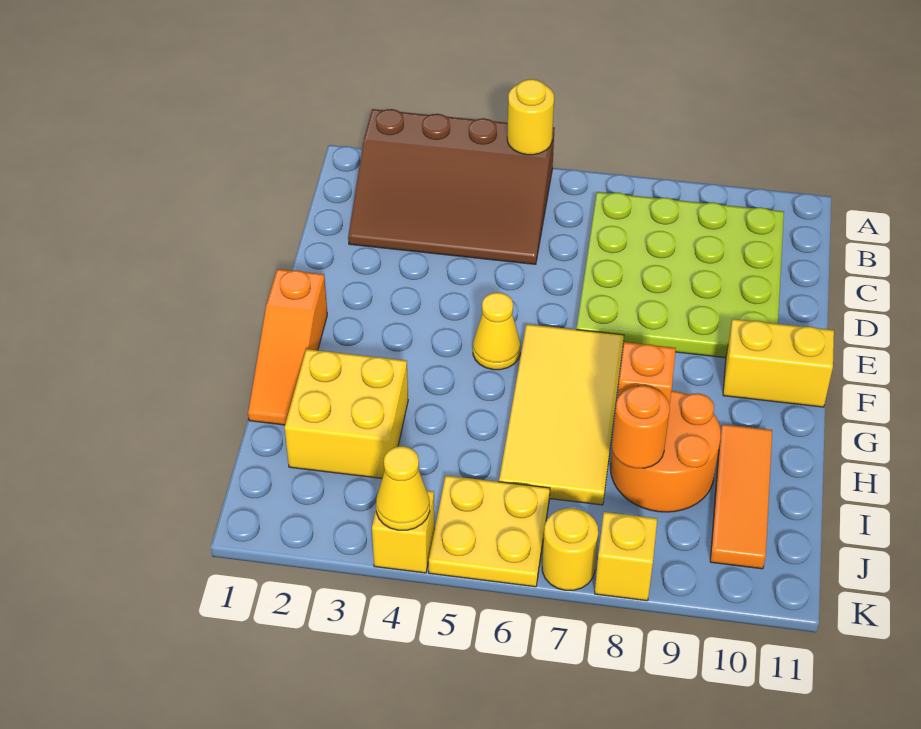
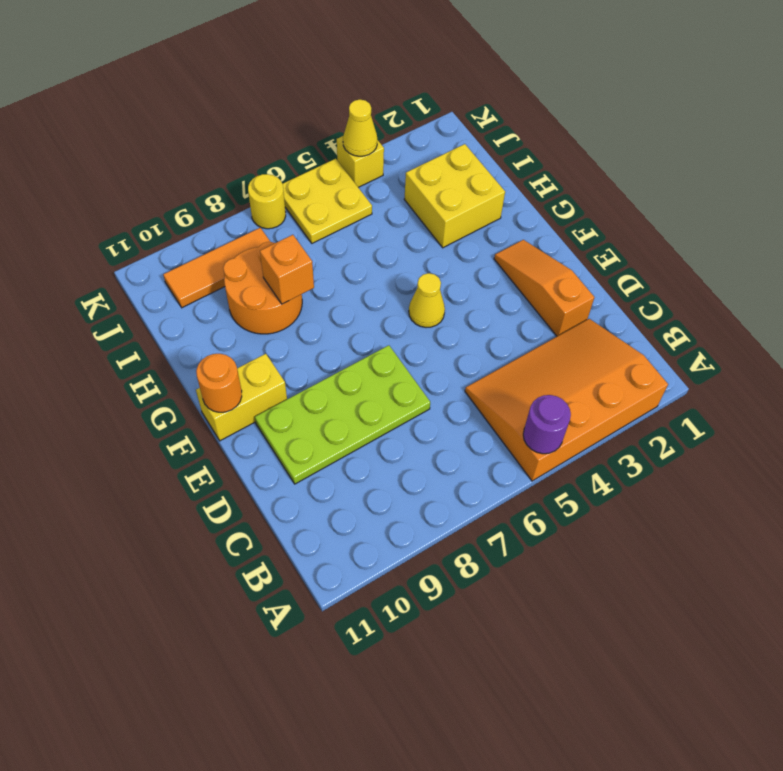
brown 3x4 slope [348,109,555,264] -> orange 3x4 slope [465,319,668,481]
yellow 1x1 round brick [507,79,554,155] -> purple 1x1 round brick [523,395,571,454]
lime 4x4 plate [576,192,784,358] -> lime 2x4 plate [255,345,430,484]
orange 1x3 slope [248,269,327,425] -> orange 1x3 slope moved to [494,240,594,336]
yellow 2x4 tile [499,324,624,505] -> none
orange 1x3 tile [710,424,772,569] -> orange 1x3 tile turned to [163,228,270,308]
orange 1x1 round brick [612,386,670,468] -> orange 1x1 round brick moved to [196,354,242,412]
yellow 1x1 brick [595,512,657,601] -> none

